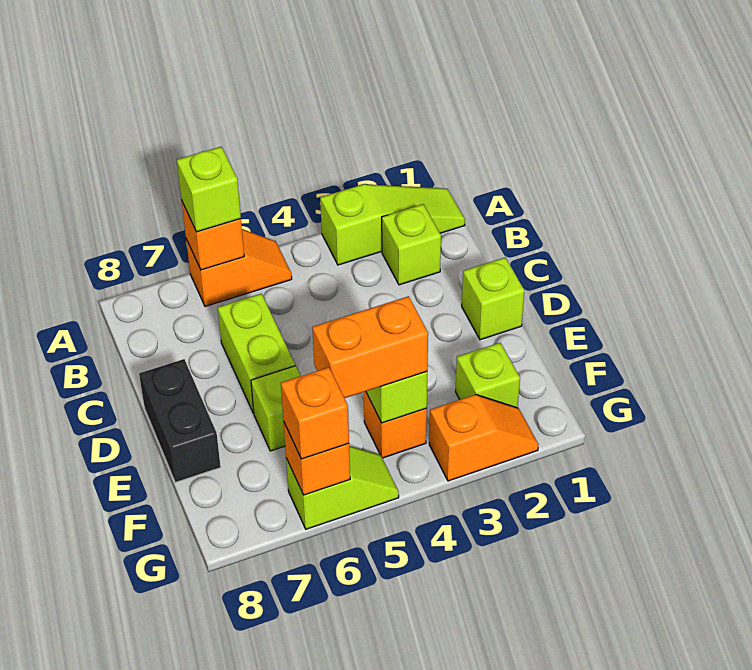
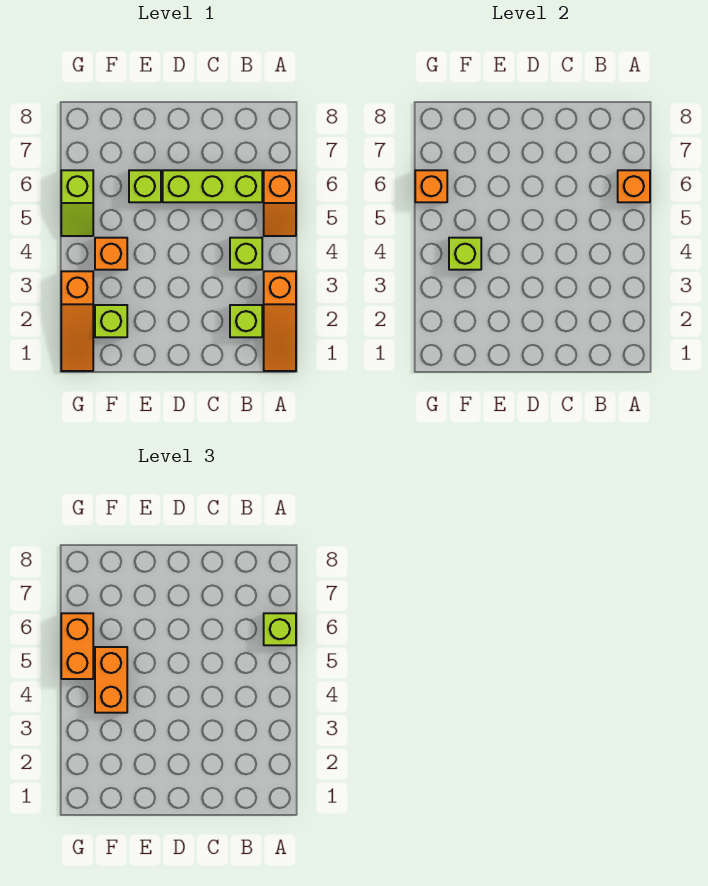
lime 1x3 slope [320,184,465,265] -> orange 1x3 slope [264,271,296,371]
lime 1x2 brick [218,294,295,413] -> lime 1x3 brick [163,170,262,202]
lime 1x1 brick [462,258,524,340] -> lime 1x1 brick moved to [230,238,262,270]
black 1x2 brick [139,359,221,482] -> none
orange 1x2 slope [429,395,539,481] -> orange 1x3 slope [61,271,93,371]
orange 1x1 brick [281,367,349,459] -> orange 1x2 brick [61,613,93,679]

